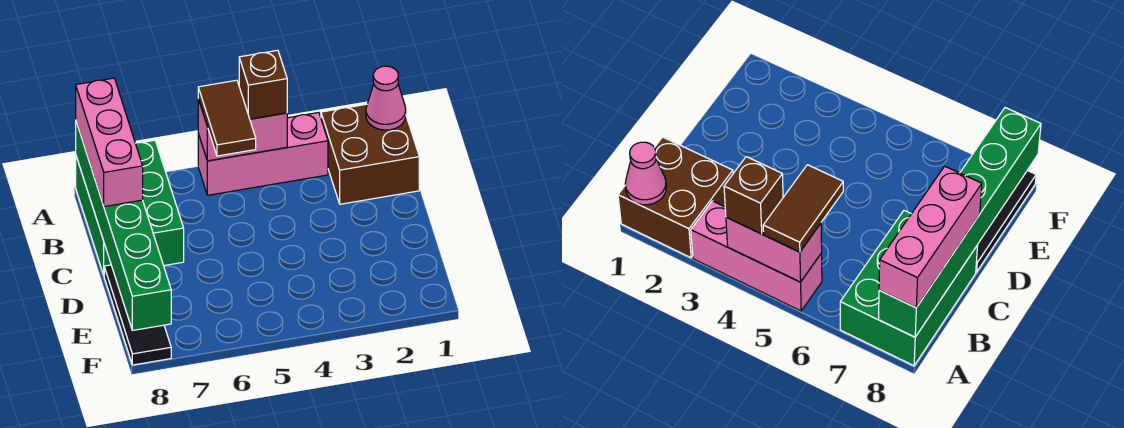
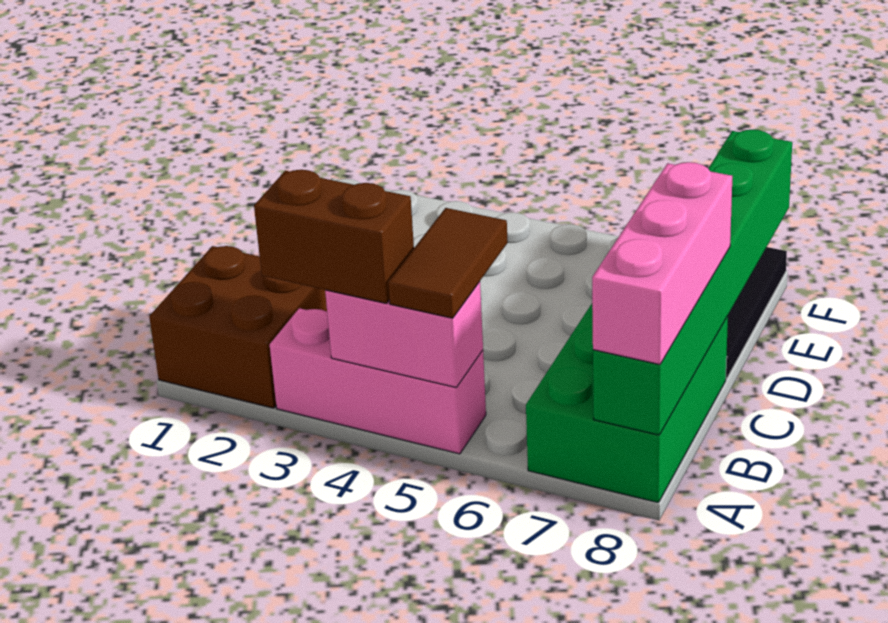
pink 1x1 cone [366,66,406,130] -> none
brown 1x1 brick [239,50,287,119] -> brown 1x2 brick [254,170,414,303]

